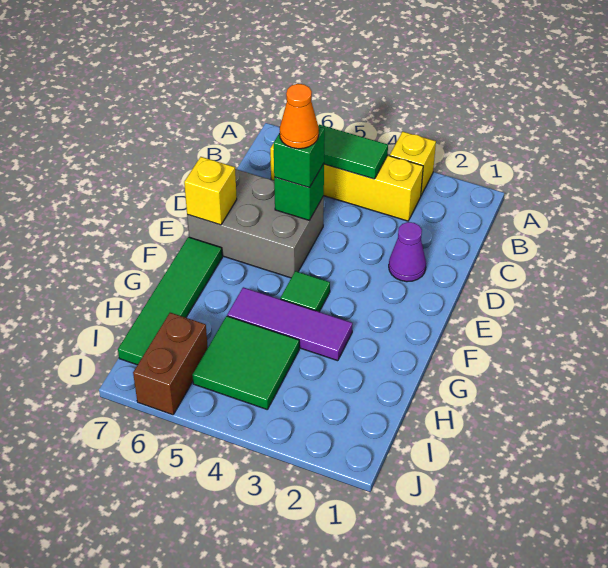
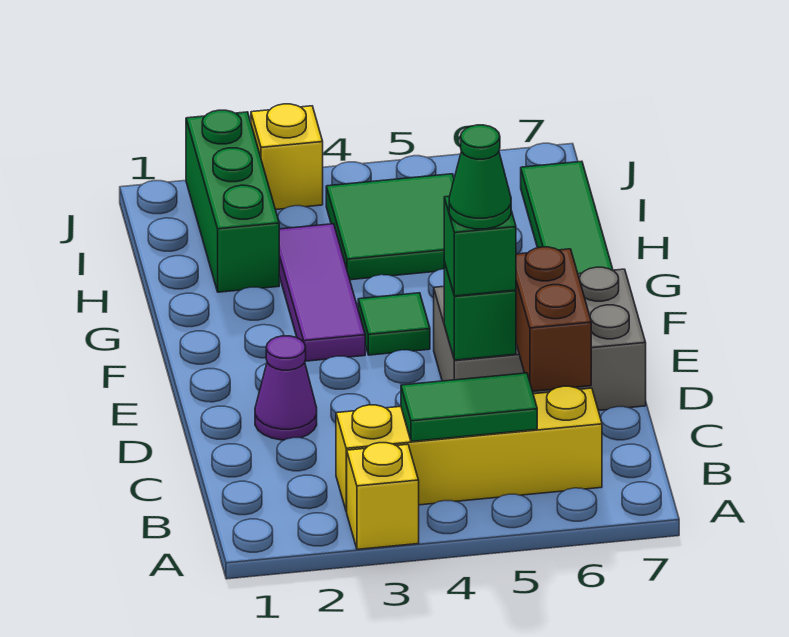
orange 1x1 cone [280,84,319,149] -> green 1x1 cone [449,125,511,229]
yellow 1x1 brick [184,157,237,225] -> yellow 1x1 brick moved to [251,104,323,210]
purple 1x3 tile [227,287,353,361] -> purple 1x3 tile turned to [279,224,365,361]
none -> green 1x3 brick [186,110,279,292]
brown 1x2 brick [133,313,208,415] -> brown 1x2 brick moved to [516,247,591,391]

